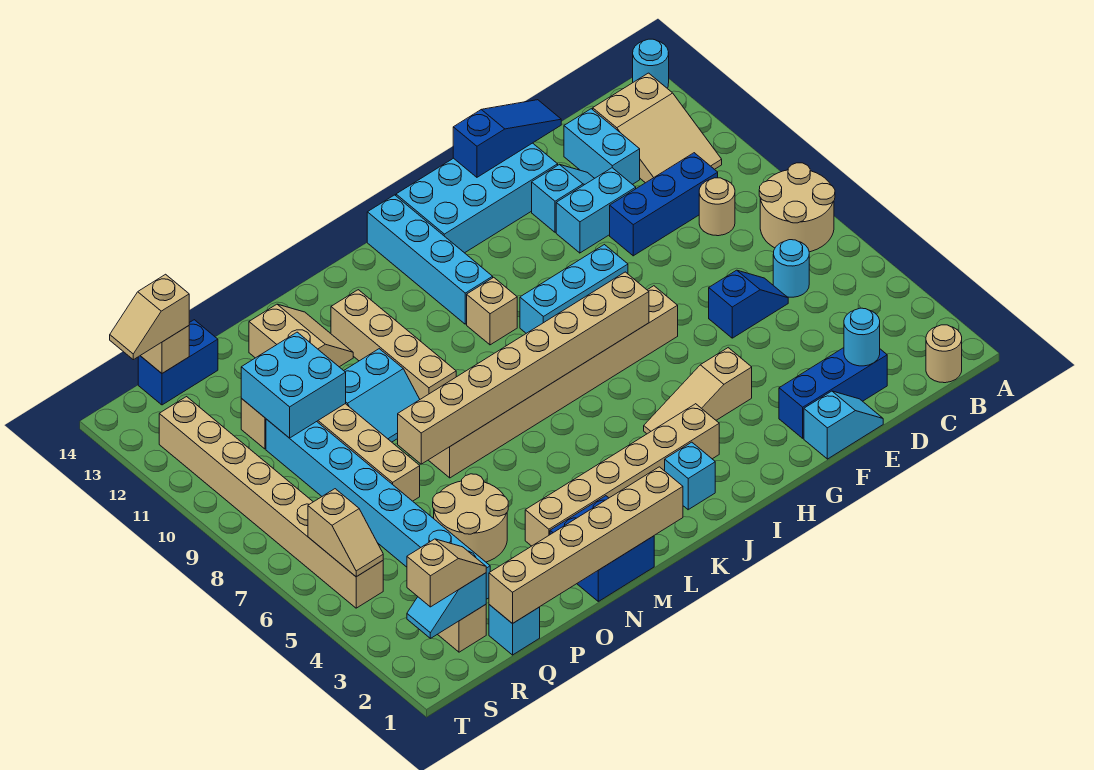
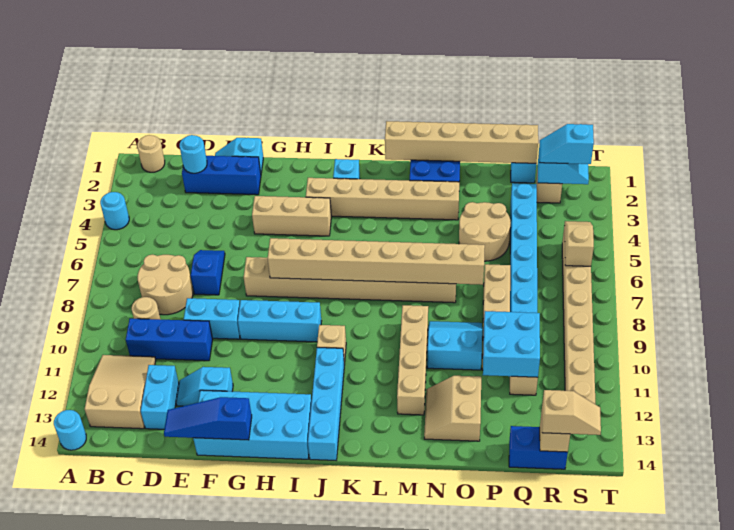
tan 2x2 round brick [759,163,835,252] -> tan 2x2 round brick moved to [137,255,193,315]
cyan 1x1 round brick [773,240,809,297] -> cyan 1x1 round brick moved to [100,192,129,230]
blue 1x2 slope [709,270,788,338] -> blue 1x2 slope turned to [191,250,225,295]
cyan 1x2 brick [556,168,636,253] -> cyan 1x2 brick moved to [184,298,240,339]
tan 1x3 slope [644,348,752,434] -> tan 1x3 brick [252,196,331,236]
tan 1x2 slope [407,539,486,607] -> cyan 1x2 slope [539,124,594,164]

